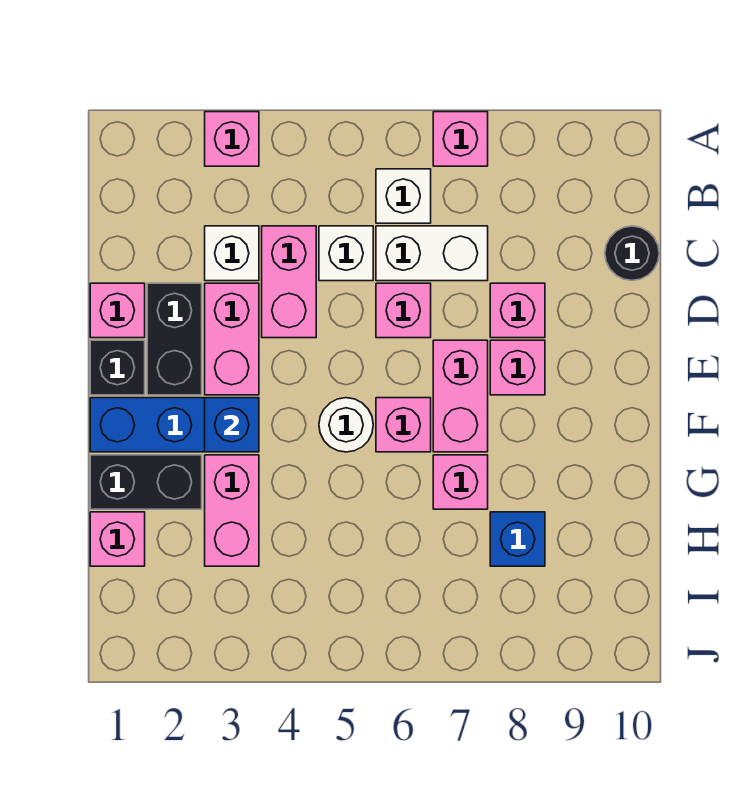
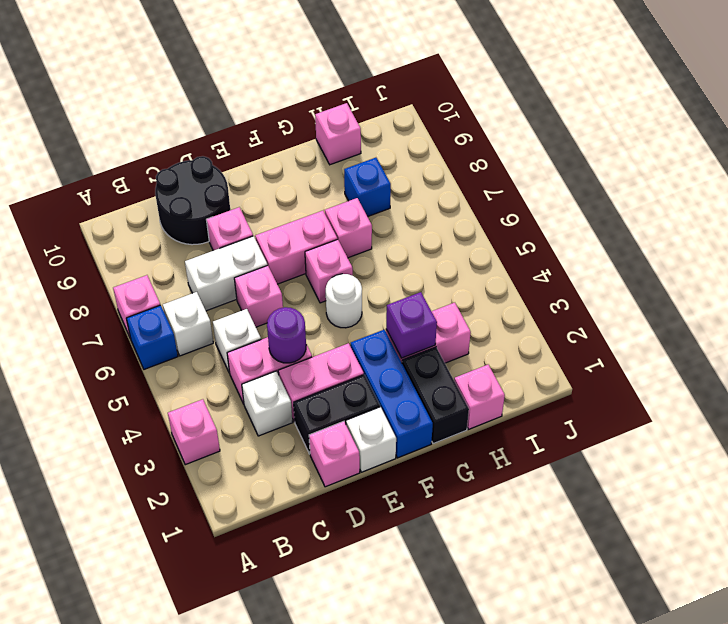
white 1x2 brick [376,226,488,281] -> white 1x2 brick turned to [185,236,267,311]
black 1x1 round brick [605,226,659,280] -> black 2x2 round brick [155,156,230,245]
none -> purple 1x1 round brick [267,307,306,363]
black 1x1 brick [90,340,145,395] -> white 1x1 brick [346,407,396,472]
pink 1x1 brick [490,340,545,395] -> pink 1x1 brick moved to [315,103,361,165]
blue 1x1 brick [205,398,259,452] -> blue 1x1 brick moved to [126,305,178,369]
none -> purple 1x1 brick [386,292,437,358]

